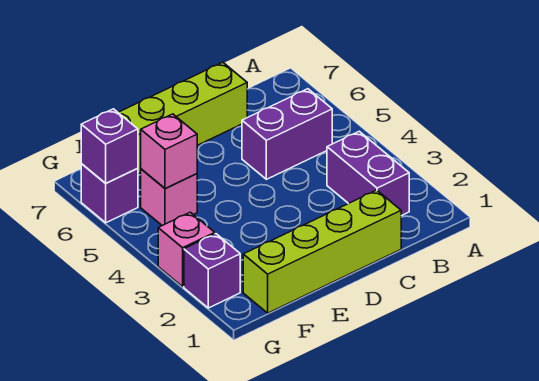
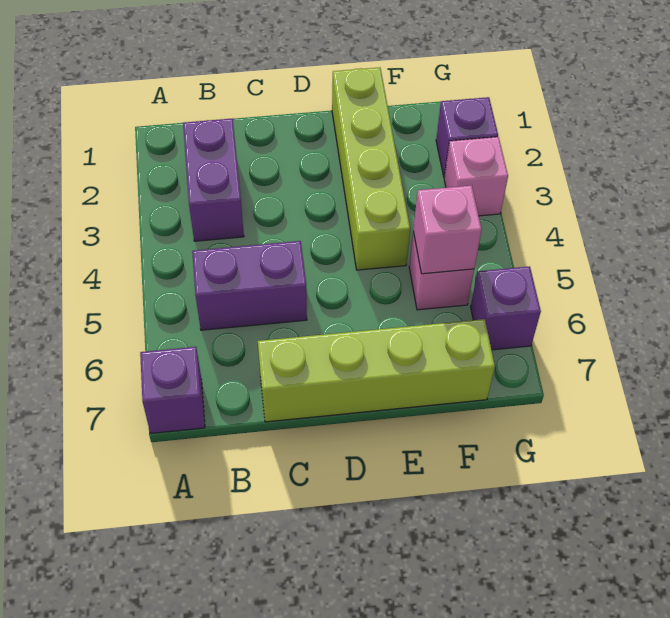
lime 1x4 brick [243,190,401,313] -> lime 1x4 brick turned to [332,67,410,270]
purple 1x1 brick [81,109,138,183] -> purple 1x1 brick moved to [140,347,205,433]

